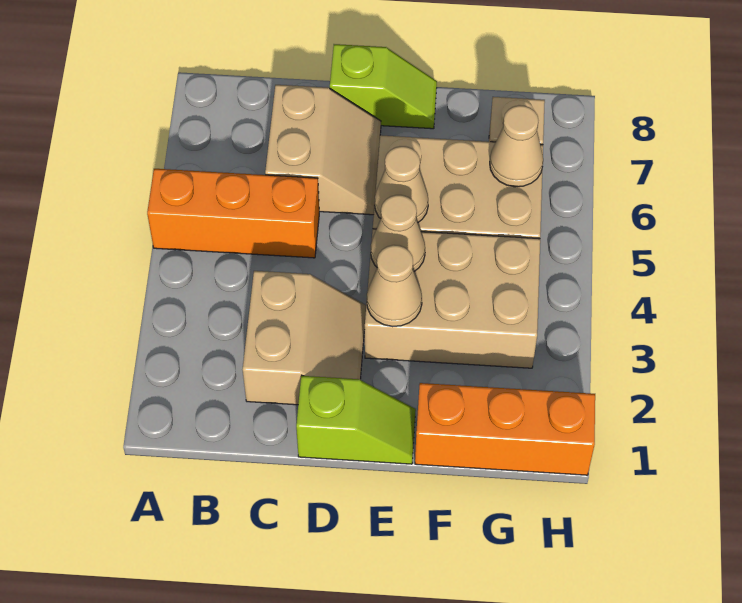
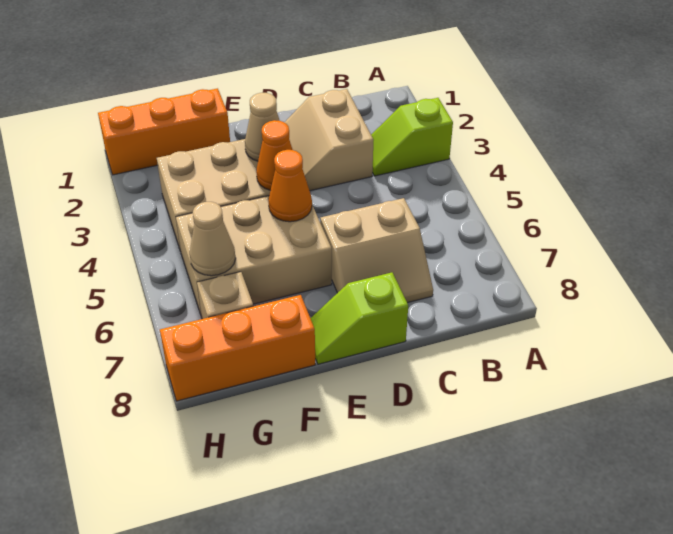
orange 1x3 brick [147,169,319,258] -> orange 1x3 brick moved to [160,295,315,401]
tan 2x2 slope [265,85,381,215] -> tan 2x2 slope turned to [320,198,433,303]
lime 1x2 slope [296,376,416,464] -> lime 1x2 slope moved to [371,98,453,176]
tan 1x1 cone [371,195,425,271] -> orange 1x1 cone [256,120,293,190]
tan 1x1 cone [375,146,428,222] -> orange 1x1 cone [268,150,312,222]

